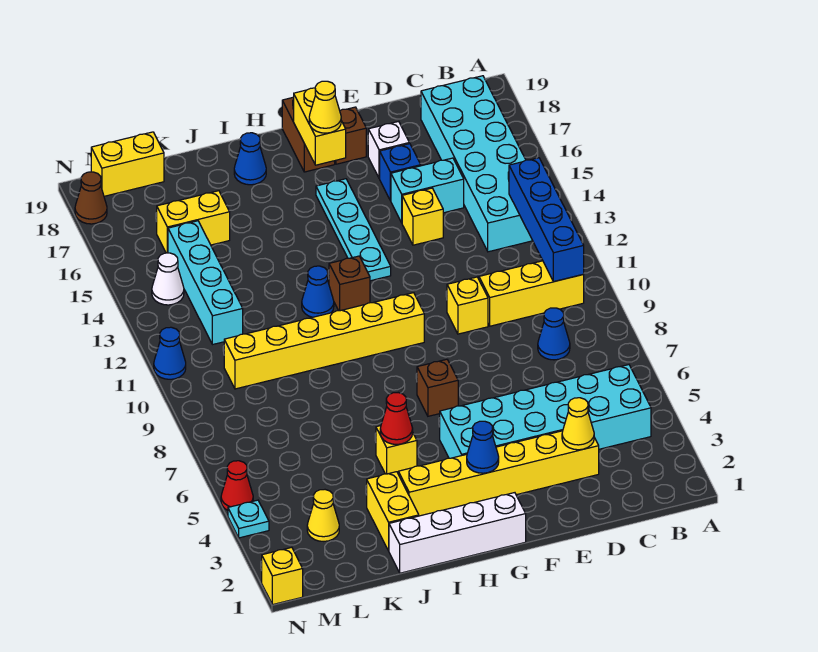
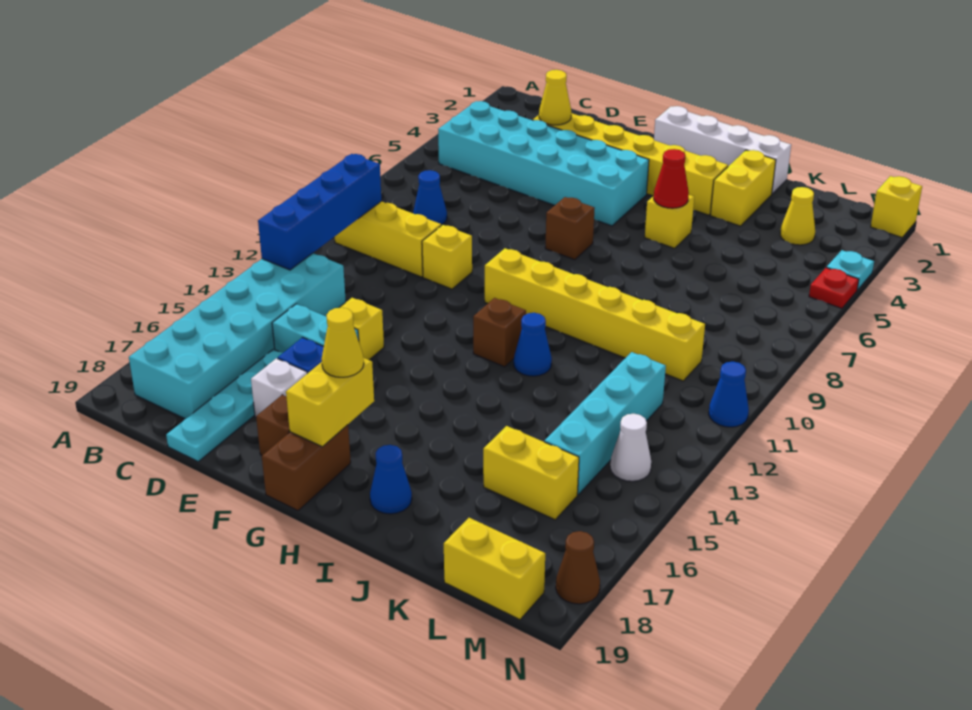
blue 1x1 cone [467,421,499,473] -> none
cyan 1x4 plate [316,179,391,281] -> cyan 1x4 plate moved to [166,349,283,461]
red 1x1 cone [221,461,253,510] -> red 1x1 plate [809,268,859,308]

